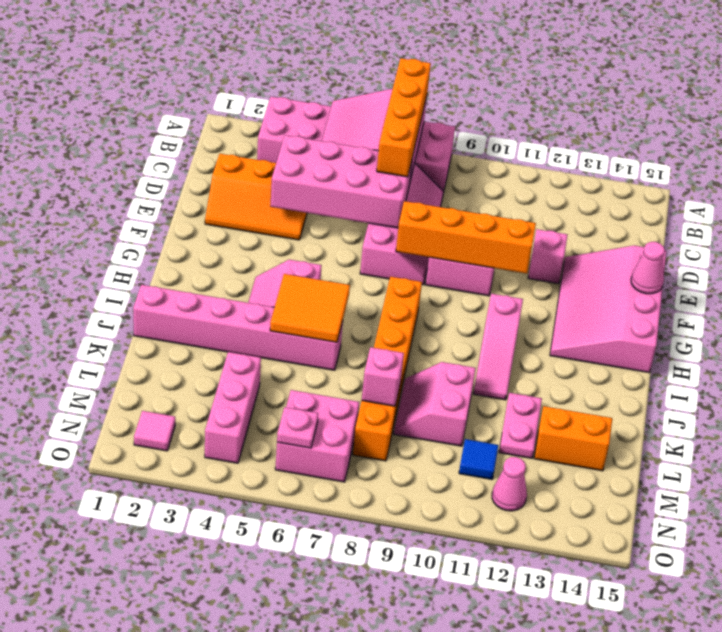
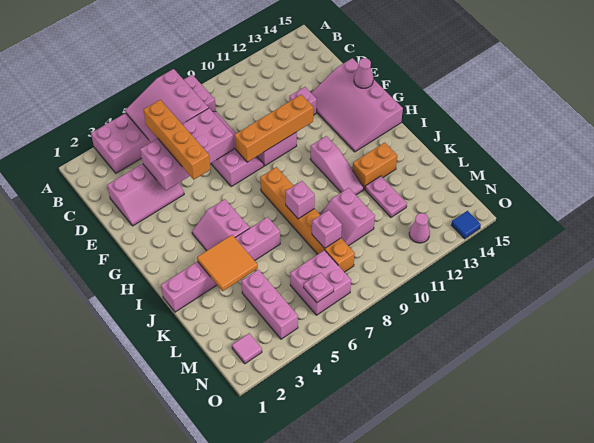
orange 1x4 brick [377,58,431,177] -> orange 1x4 brick moved to [143,100,211,180]
orange 2x3 slope [205,154,307,240] -> pink 2x3 slope [107,164,184,226]
orange 2x2 tile [270,274,350,342] -> orange 2x2 tile moved to [197,235,258,291]
none -> pink 1x1 brick [286,181,315,219]
orange 1x2 brick [534,406,612,471] -> orange 1x2 brick moved to [353,143,397,189]
blue 1x1 tile [459,439,498,479] -> blue 1x1 tile moved to [451,211,481,239]

